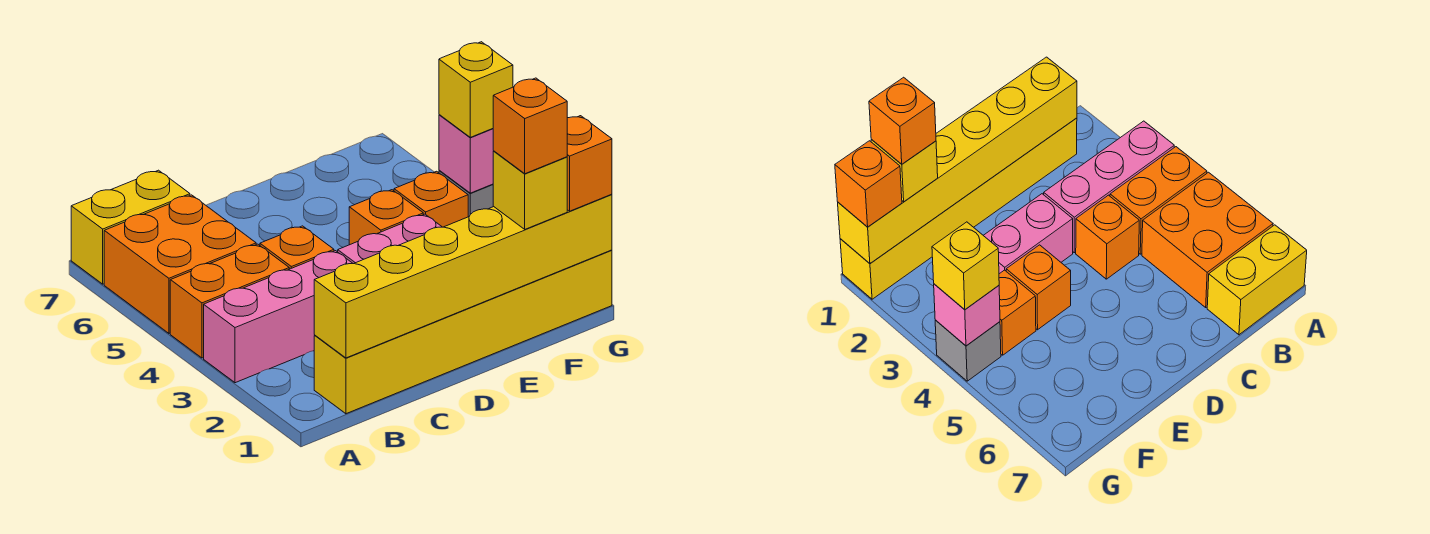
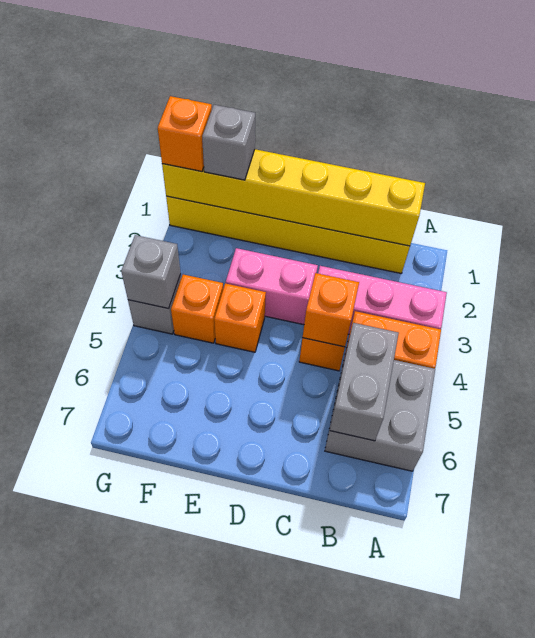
orange 2x2 brick [104,195,256,333] -> grey 2x2 brick [325,359,435,471]
yellow 1x2 brick [71,170,190,284] -> none
none -> grey 1x2 brick [330,323,399,441]
yellow 1x1 brick [493,151,567,229] -> grey 1x1 brick [202,105,255,180]
orange 1x1 brick [493,78,567,174] -> orange 1x1 brick moved to [303,273,359,347]
pink 1x1 brick [439,115,493,193] -> grey 1x1 brick [121,235,181,309]
yellow 1x1 brick [439,42,513,137] -> none

